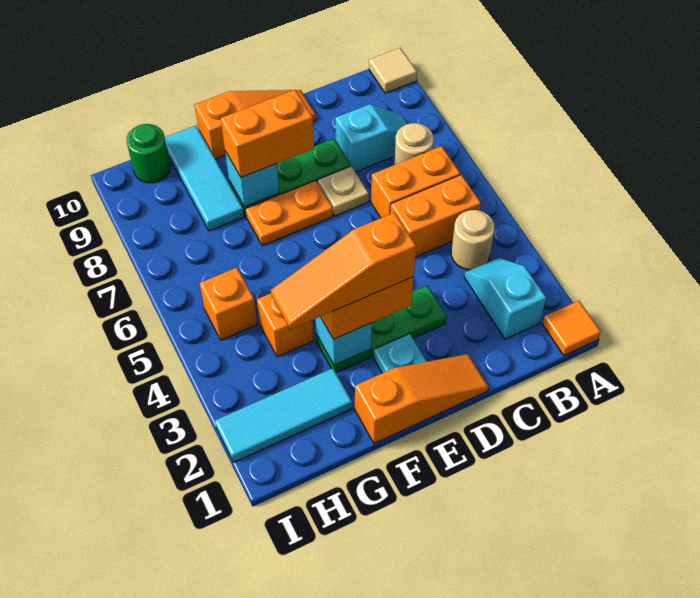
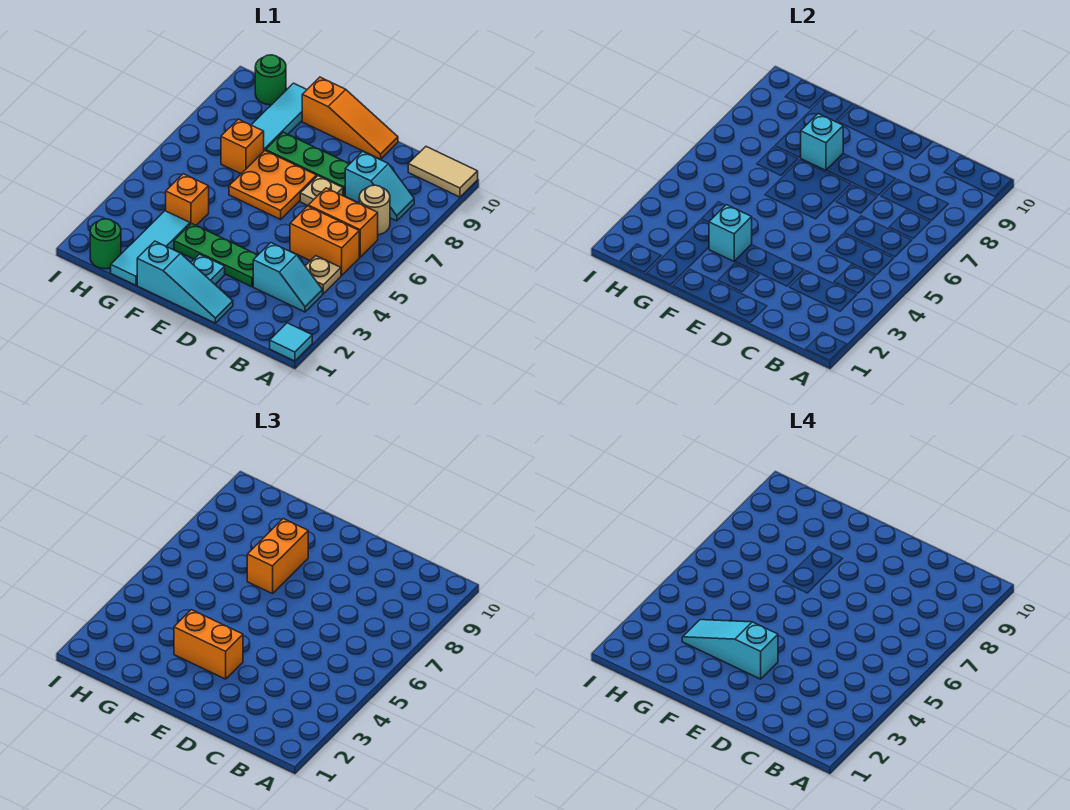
orange 1x1 tile [543,301,601,355] -> cyan 1x1 tile [270,323,312,361]
tan 1x1 tile [369,48,417,93] -> tan 1x2 tile [408,147,478,197]
cyan 1x2 slope [464,258,546,339] -> cyan 1x2 slope turned to [253,243,323,312]
tan 1x1 round brick [451,210,495,270] -> tan 1x1 plate [305,256,341,294]
orange 1x3 slope [355,354,489,444] -> cyan 1x3 slope [137,241,233,323]
orange 1x3 slope [271,212,416,329] -> cyan 1x3 slope [682,620,778,679]
orange 1x2 plate [245,180,333,246] -> orange 2x2 plate [229,151,317,219]
orange 1x2 brick [221,90,314,177] -> orange 1x2 brick turned to [247,519,308,594]
cyan 1x3 tile [215,368,352,462] -> cyan 1x3 tile turned to [111,211,190,285]
none -> green 1x1 round brick [90,219,121,269]
orange 1x1 brick [200,268,257,340] -> orange 1x1 brick moved to [221,119,264,174]

